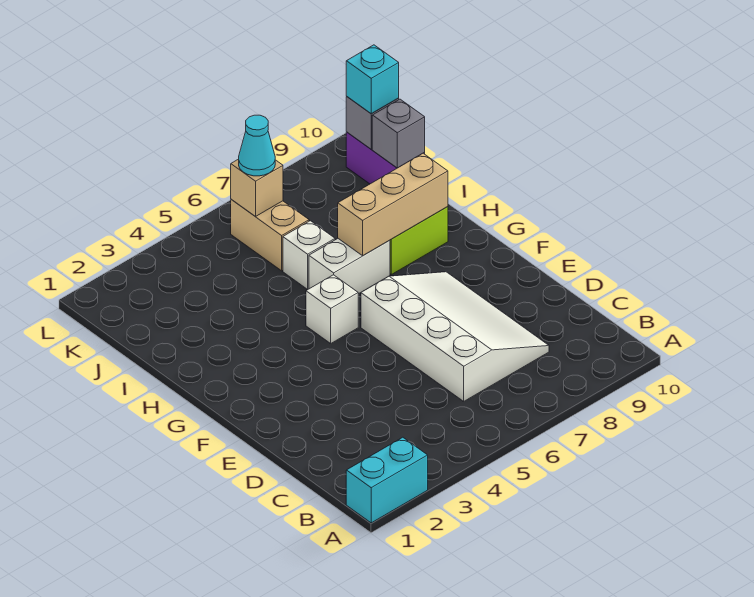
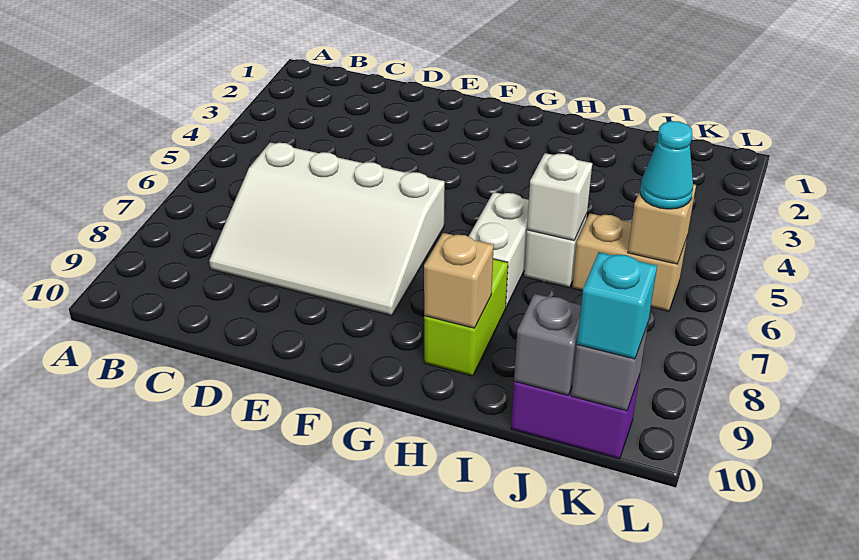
cyan 1x2 brick [346,437,428,523] -> none
white 1x1 brick [306,275,358,343] -> white 1x1 brick moved to [527,153,592,240]
tan 1x3 brick [338,153,448,256] -> tan 1x1 brick [424,233,494,328]

